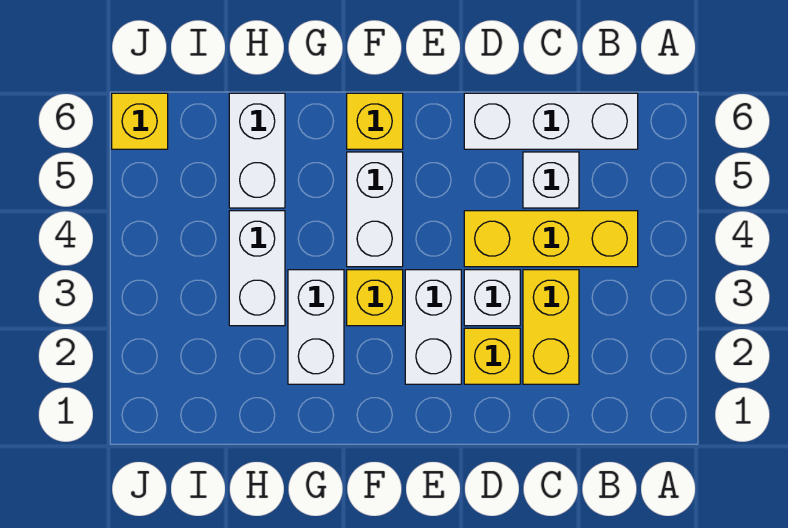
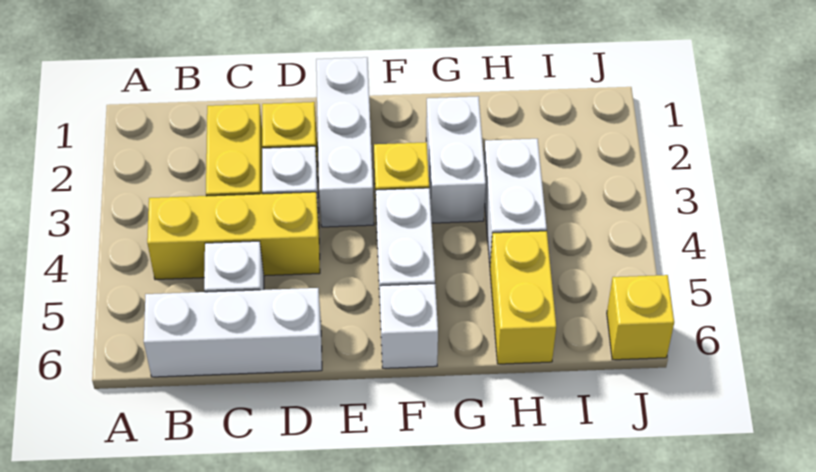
white 1x2 brick [405,270,461,384] -> white 1x3 brick [316,57,374,227]
yellow 1x1 brick [347,93,403,149] -> white 1x1 brick [380,284,438,368]
white 1x2 brick [229,93,285,208] -> yellow 1x2 brick [490,231,556,364]

